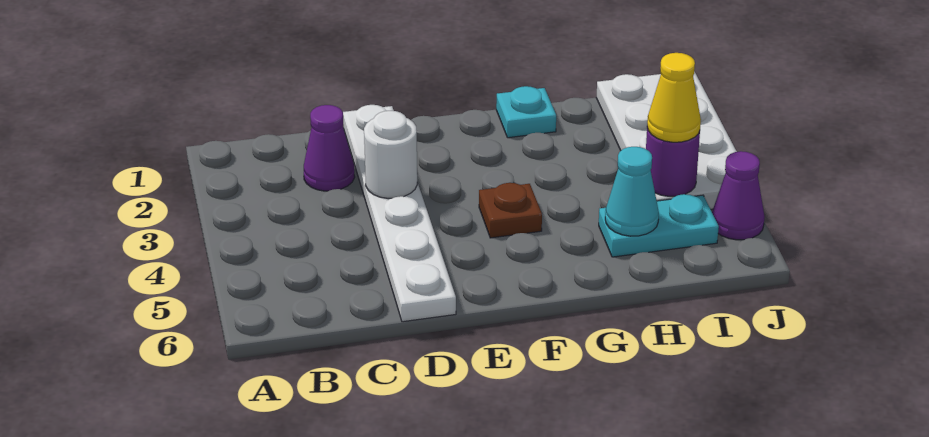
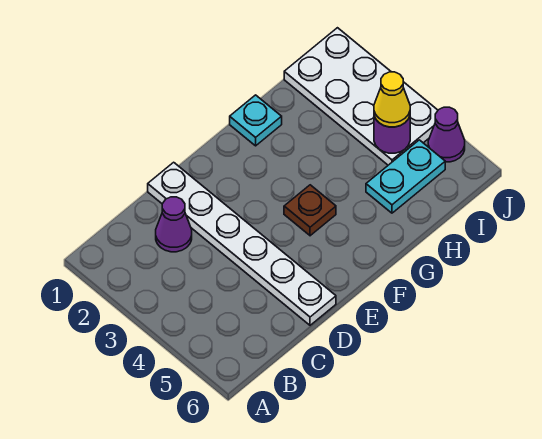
white 1x1 round brick [364,111,417,198] -> none
cyan 1x1 cone [605,147,659,236] -> none

